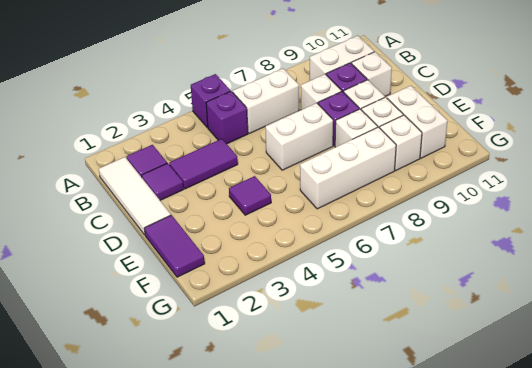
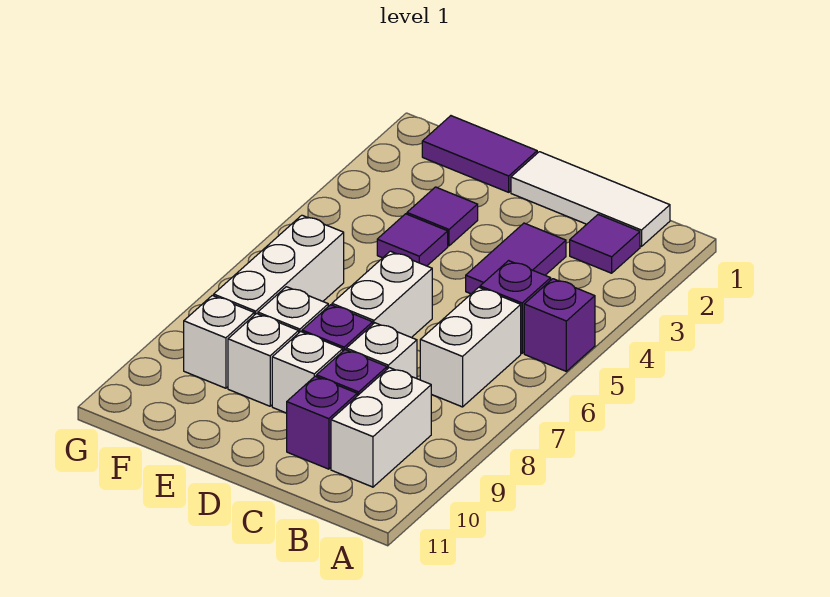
purple 1x1 tile [142,163,184,200] -> purple 1x1 tile moved to [407,187,478,246]
white 1x1 brick [351,52,392,96] -> purple 1x1 brick [287,376,357,469]
white 1x2 brick [387,86,447,158] -> none

